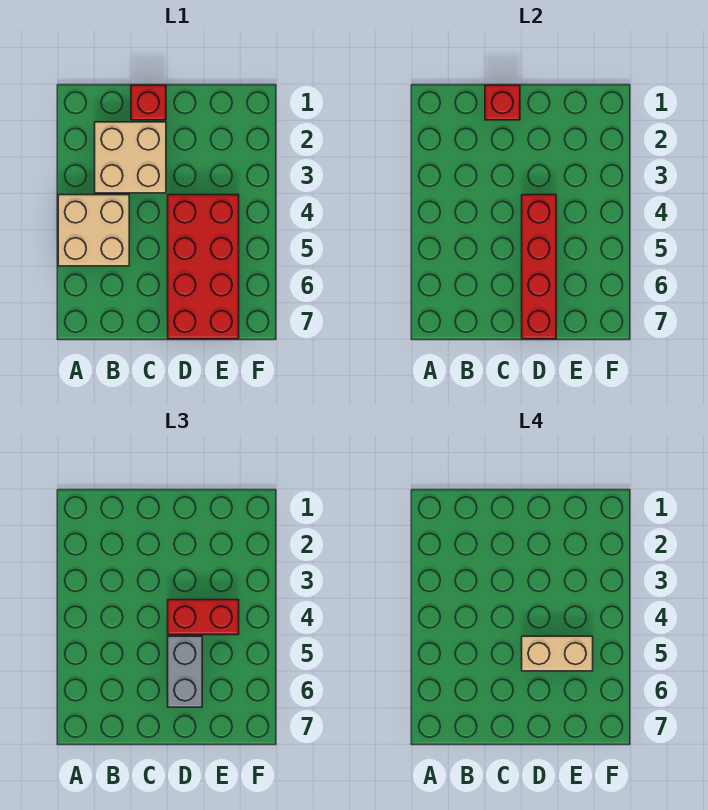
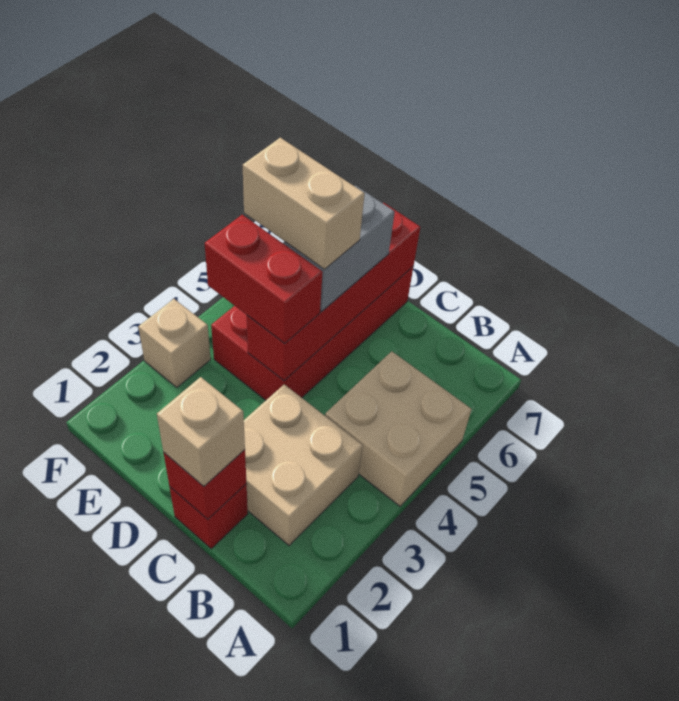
none -> tan 1x1 brick [157,377,245,486]
none -> tan 1x1 brick [138,299,211,387]

